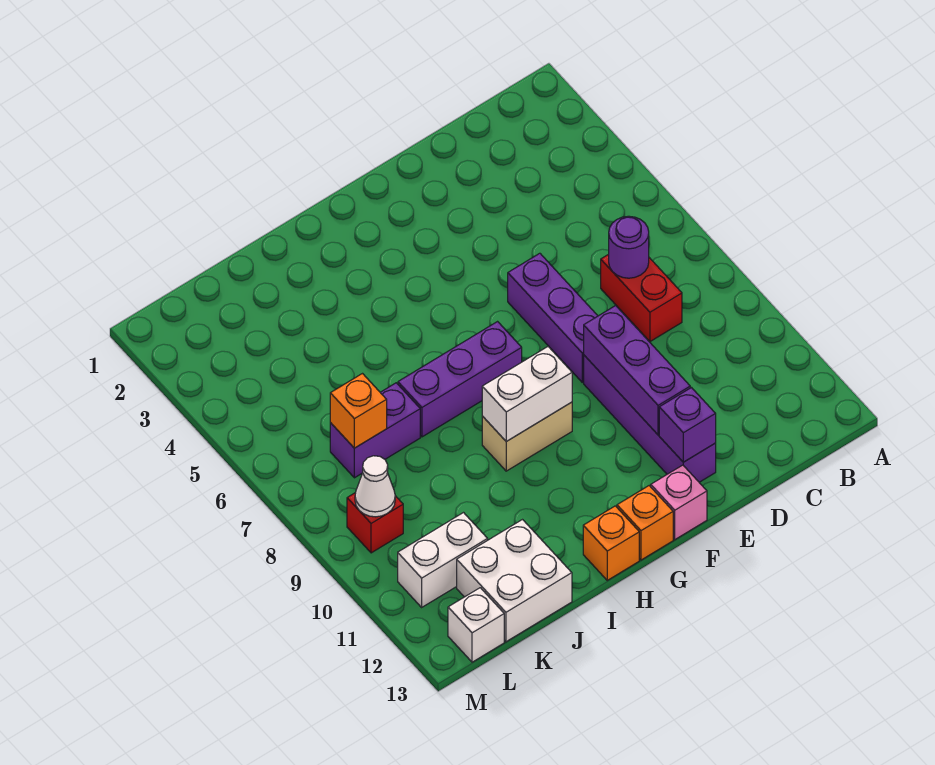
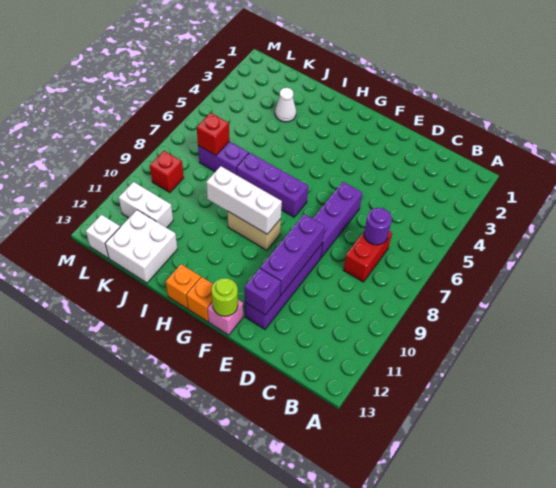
none -> lime 1x1 round brick [211,278,238,316]
white 1x2 brick [482,347,572,441] -> white 1x3 brick [206,166,282,234]
orange 1x1 brick [330,374,387,448] -> red 1x1 brick [197,113,230,155]
white 1x1 cone [355,456,395,517] -> white 1x1 cone moved to [275,88,296,122]

